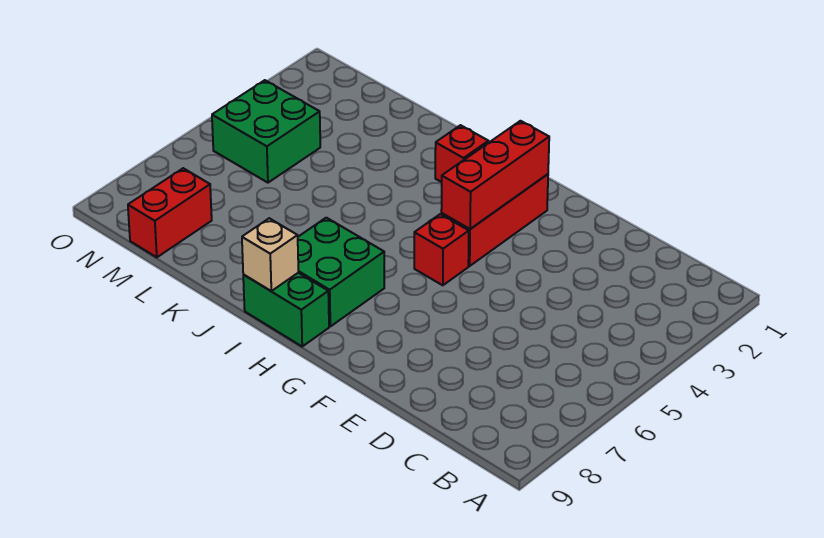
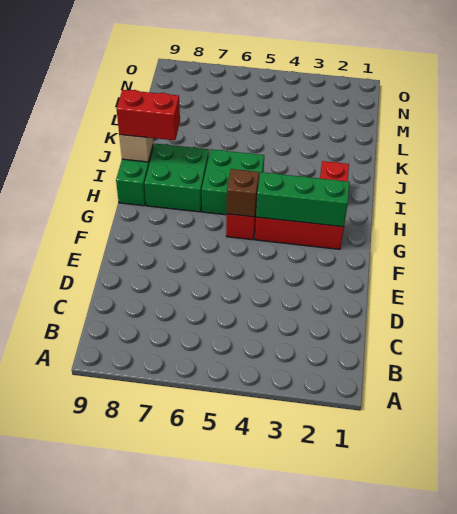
red 1x3 brick [441,121,549,229] -> green 1x3 brick [256,172,349,227]
none -> brown 1x1 brick [227,169,259,217]
green 2x2 brick [212,80,320,183] -> green 2x2 brick moved to [202,149,264,215]
red 1x2 brick [128,168,212,257] -> red 1x2 brick moved to [117,90,180,140]

